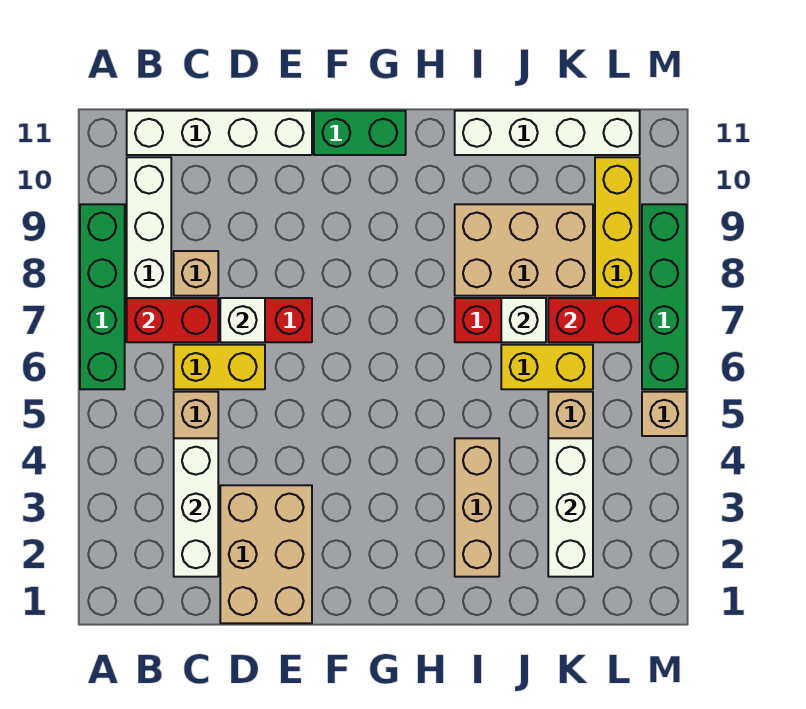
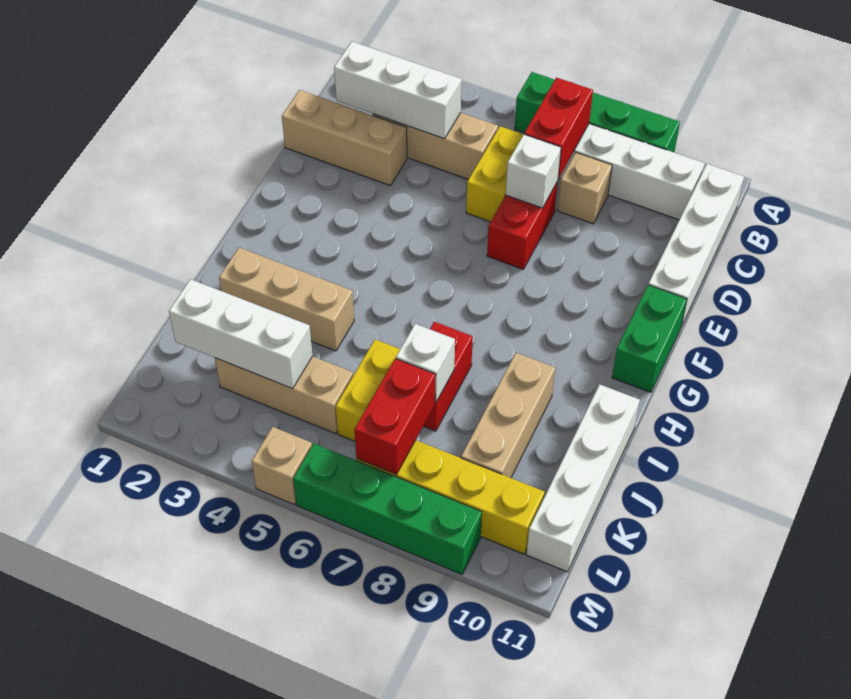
tan 2x3 brick [220,485,312,623] -> tan 1x3 brick [282,90,407,186]
tan 2x3 brick [455,204,593,296] -> tan 1x3 brick [461,353,555,478]

